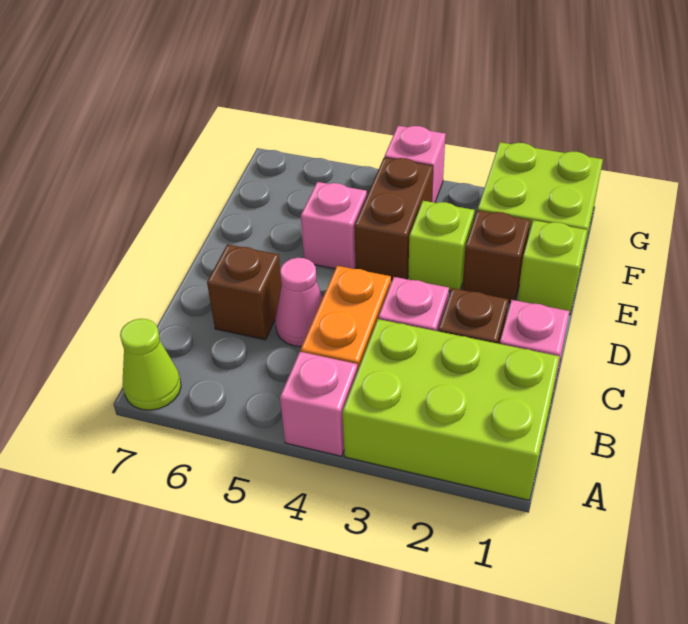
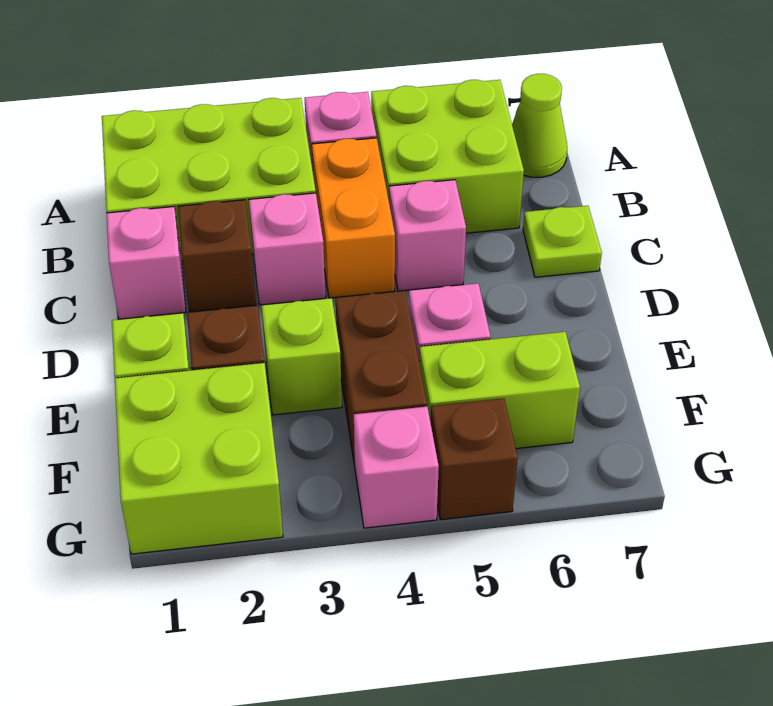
none -> lime 2x2 brick [371,80,524,233]
pink 1x1 cone [275,258,323,347] -> pink 1x1 brick [389,180,466,291]
brown 1x1 brick [207,244,282,340] -> brown 1x1 brick moved to [431,398,518,520]
none -> lime 1x1 plate [523,206,602,277]
none -> lime 1x2 brick [419,332,580,449]

